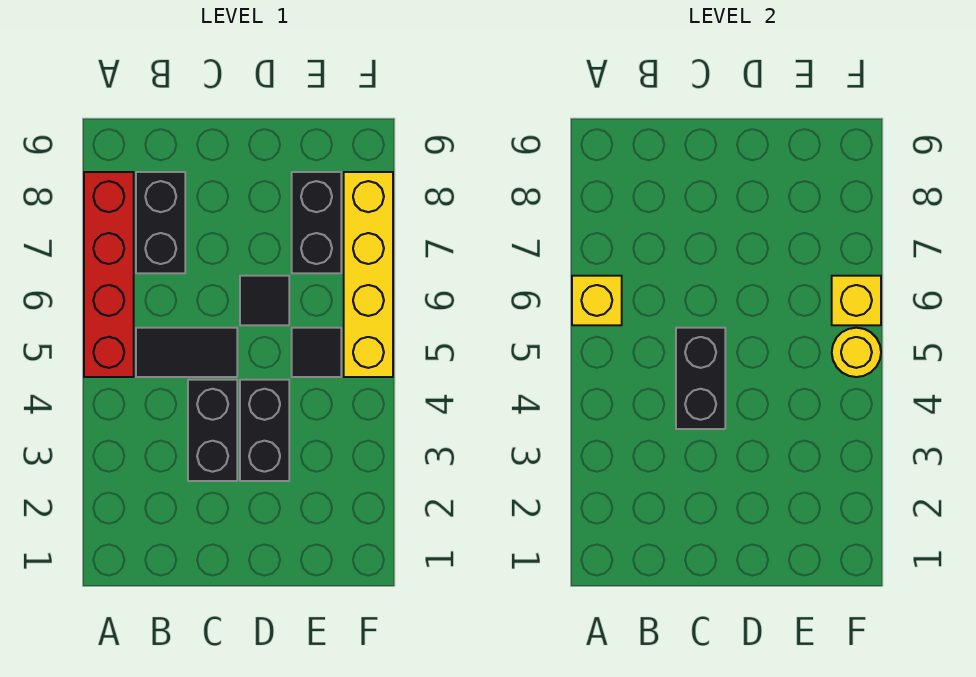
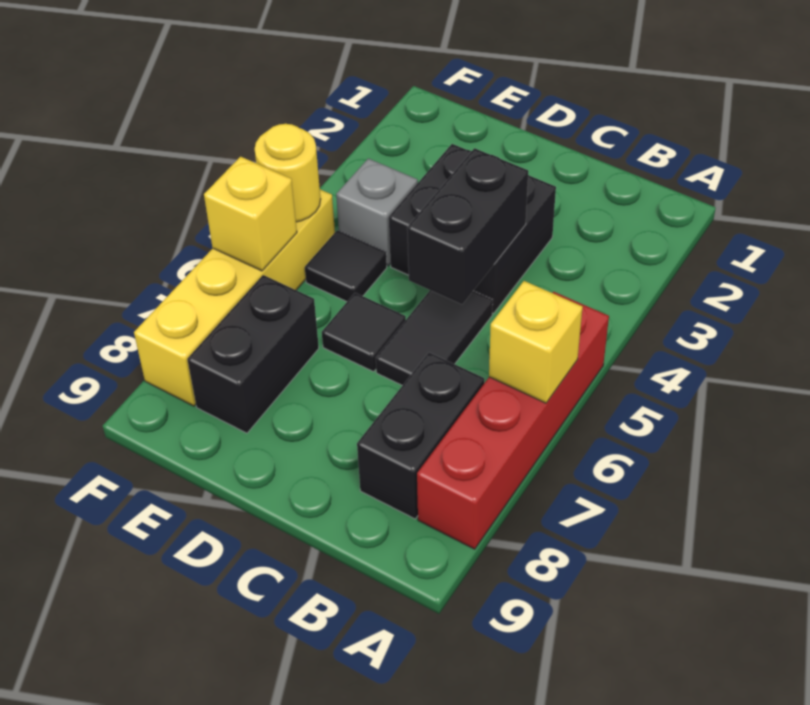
black 1x2 tile [136,328,237,377] -> black 1x2 tile turned to [376,290,493,385]
none -> grey 1x1 brick [336,158,418,266]

